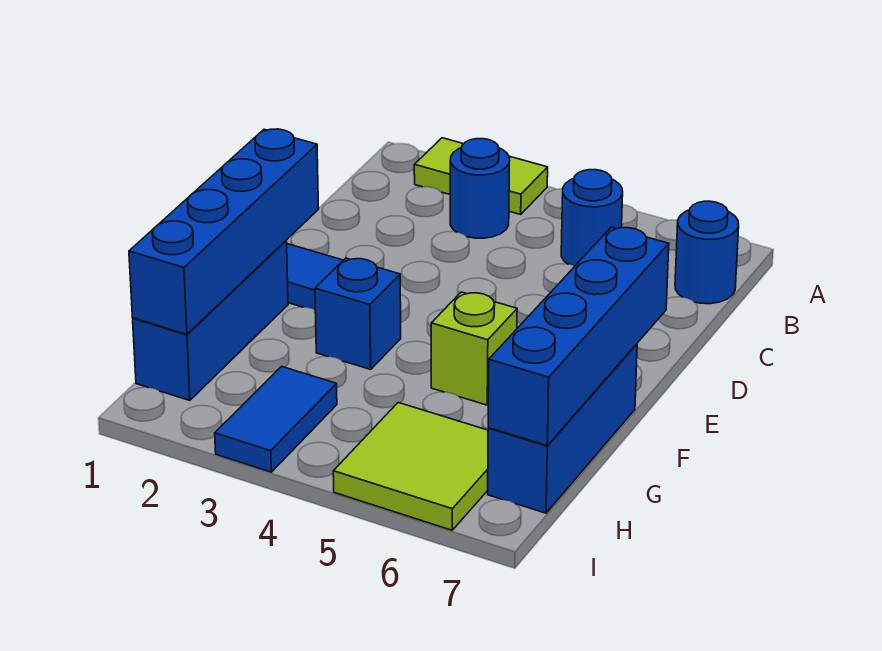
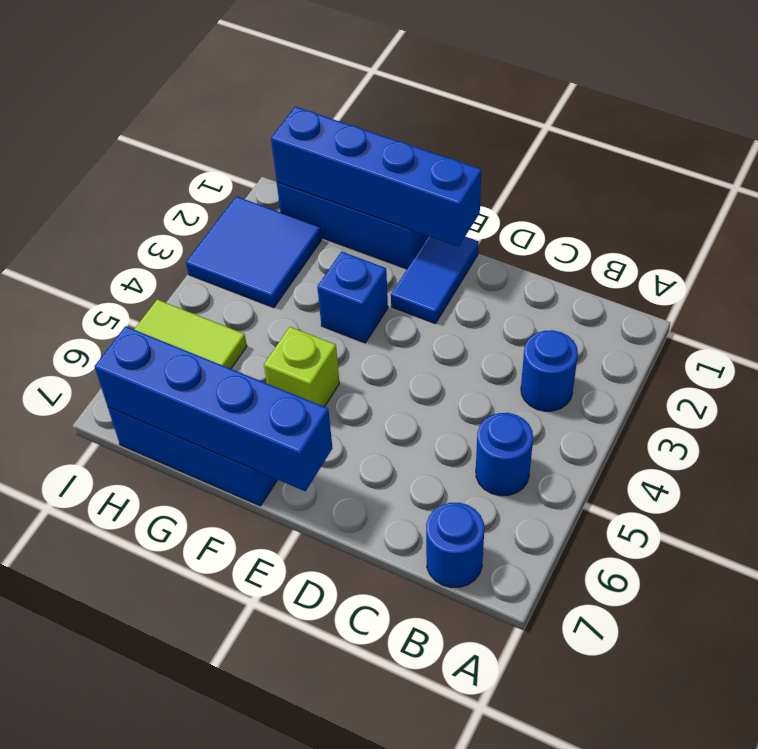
lime 1x2 tile [414,138,548,214] -> none
blue 1x2 tile [215,366,337,472] -> blue 2x2 tile [186,196,322,308]

